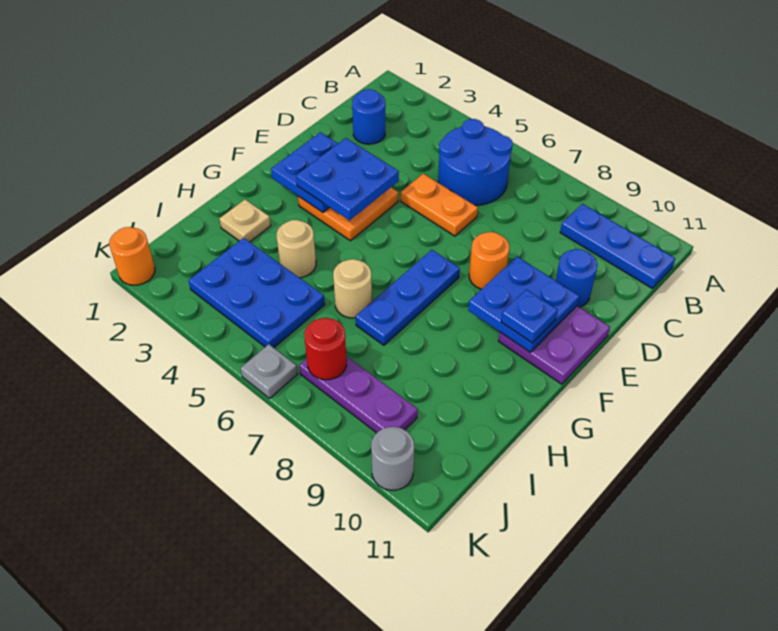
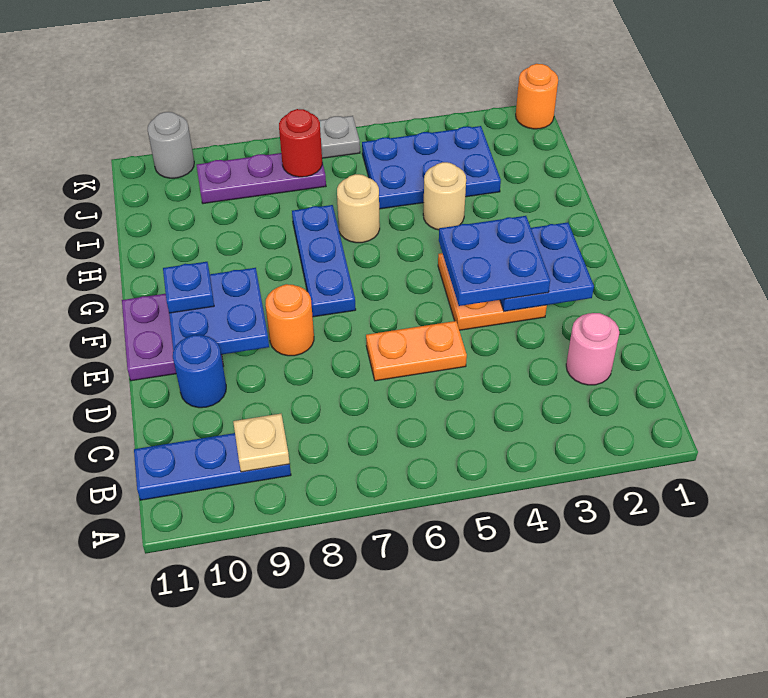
blue 2x2 round brick [438,119,513,205] -> none
blue 1x1 round brick [352,89,385,144] -> pink 1x1 round brick [566,313,619,385]
tan 1x1 plate [220,200,271,242] -> tan 1x1 plate moved to [233,414,290,472]

